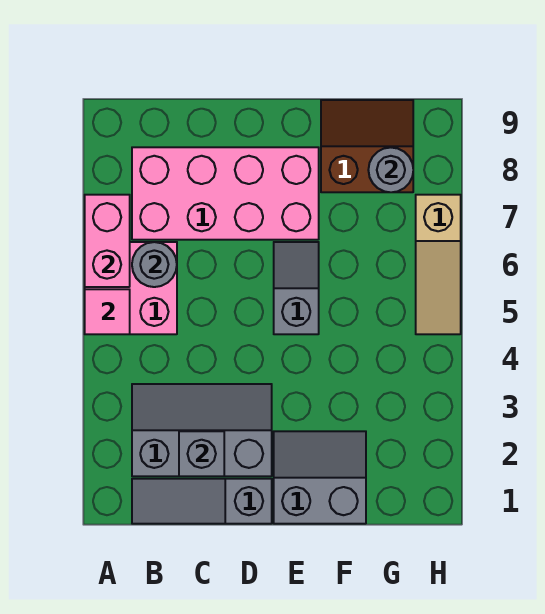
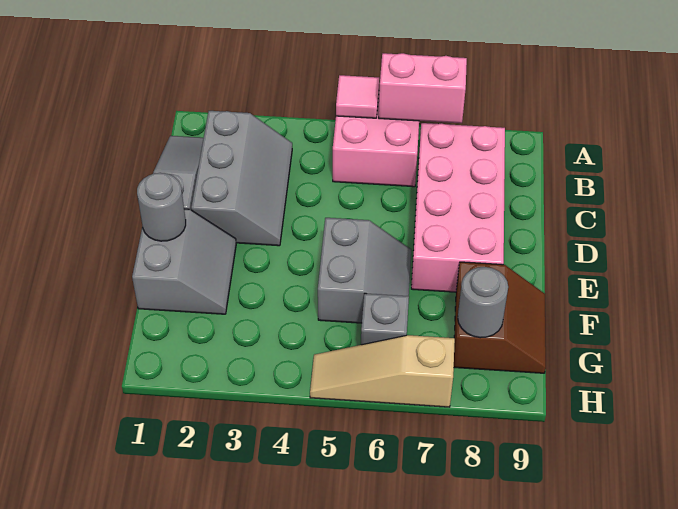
grey 1x1 round brick [132,242,177,287] -> grey 1x1 round brick moved to [137,173,186,241]
grey 1x1 brick [179,431,224,476] -> grey 1x1 brick moved to [361,293,409,345]
grey 1x2 slope [274,242,319,334] -> grey 2x2 slope [318,218,411,323]

